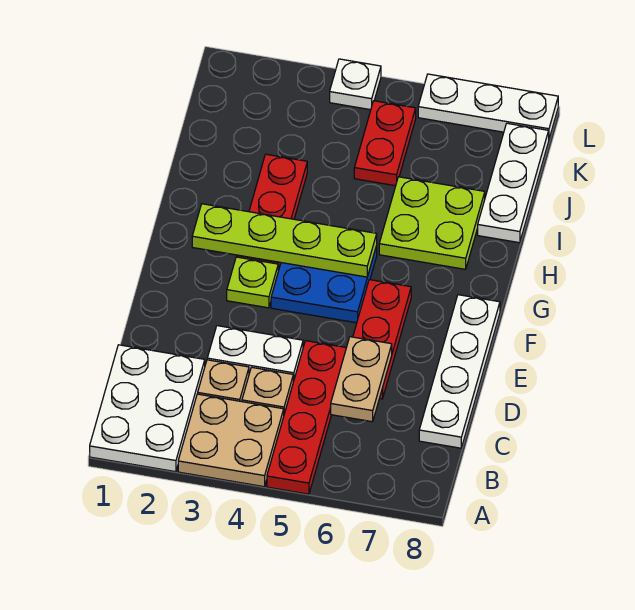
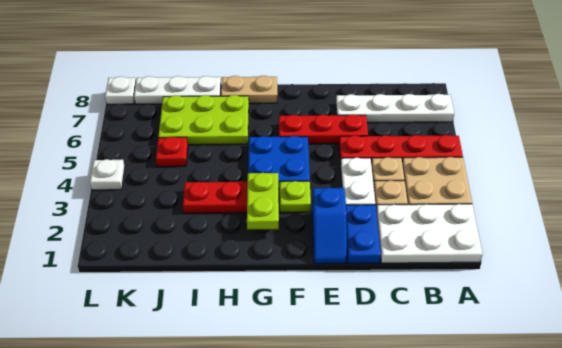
tan 1x2 plate [331,337,392,422] -> tan 1x2 plate moved to [221,76,277,103]
white 1x4 plate [419,295,500,448] -> white 1x4 plate moved to [336,94,454,122]
none -> blue 1x2 plate [346,205,381,263]
none -> blue 1x2 slope [312,188,347,264]
lime 1x4 plate [192,204,377,277] -> lime 1x2 plate [247,173,279,229]
lime 2x2 plate [379,177,485,269] -> lime 2x3 plate [158,95,249,145]
red 1x2 plate [354,101,416,186] -> red 1x1 plate [156,137,188,167]
white 1x3 plate [418,74,558,138] -> white 1x1 plate [105,76,136,104]

